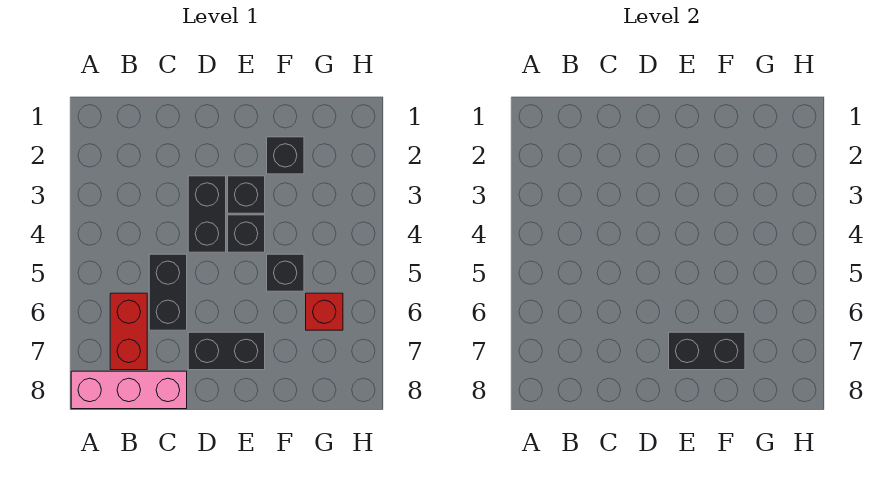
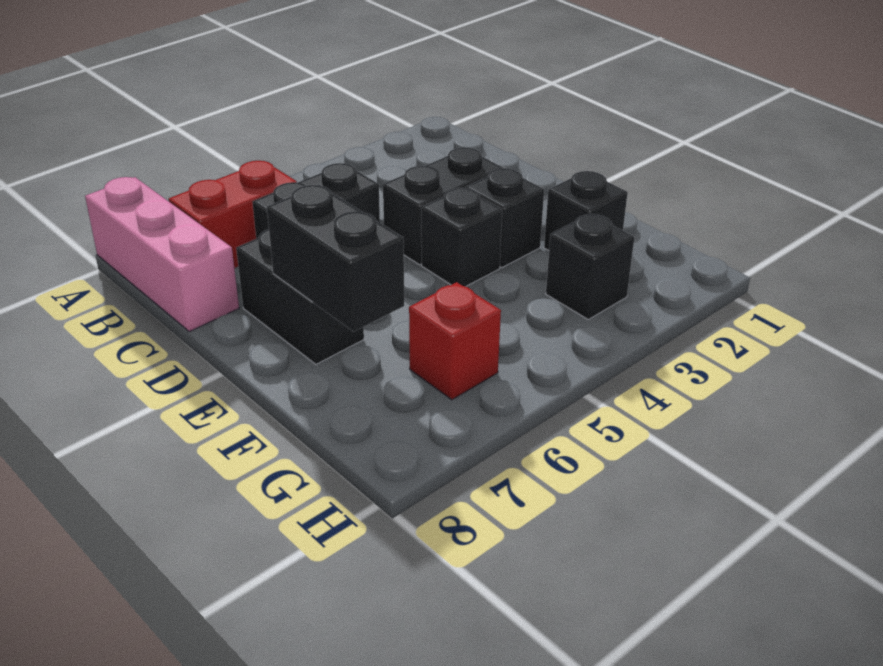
black 1x1 brick [267,254,304,291] -> black 1x1 brick moved to [546,214,634,319]

